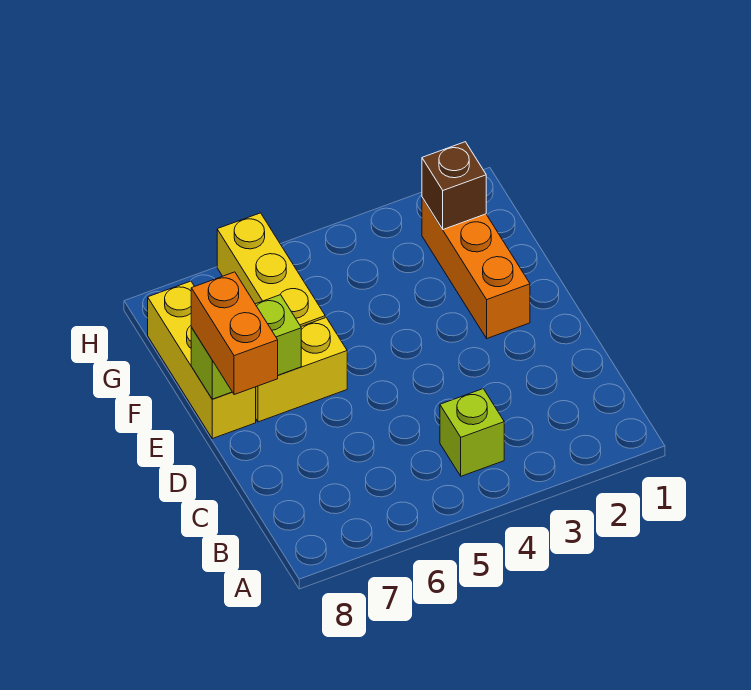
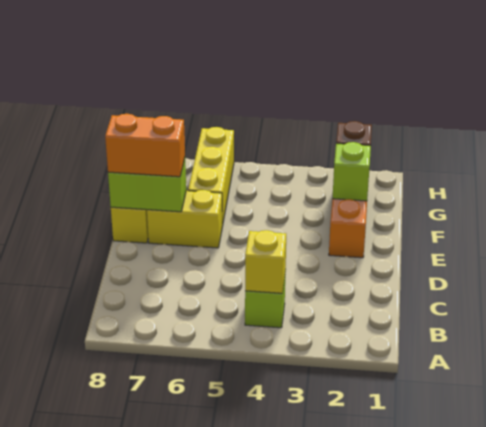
none -> yellow 1x1 brick [245,230,286,293]
orange 1x2 brick [191,272,278,395] -> orange 1x2 brick turned to [105,114,185,177]
none -> lime 1x1 brick [333,142,371,201]

